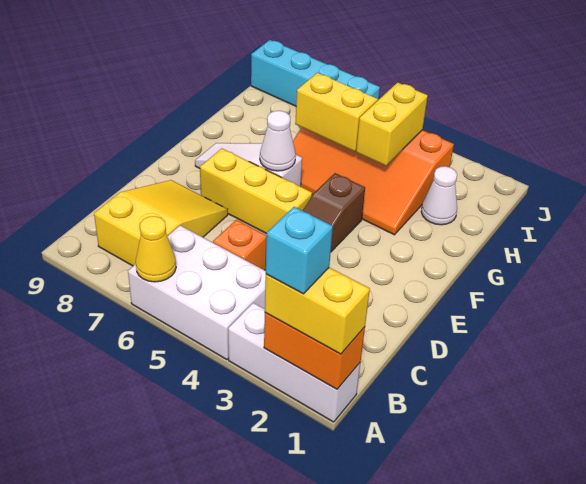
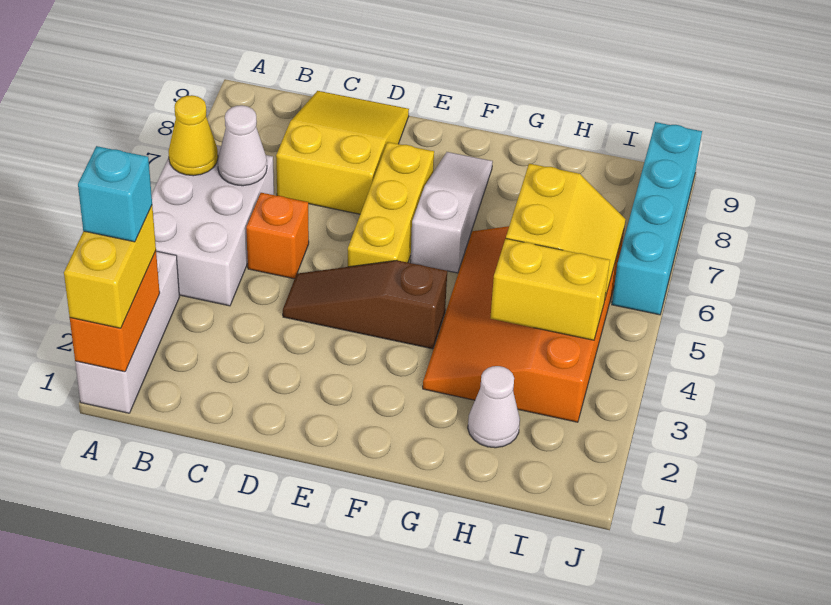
yellow 2x3 slope [94,180,228,266] -> yellow 2x3 slope turned to [276,91,409,214]
white 1x1 cone [260,111,296,171] -> white 1x1 cone moved to [218,105,267,186]

